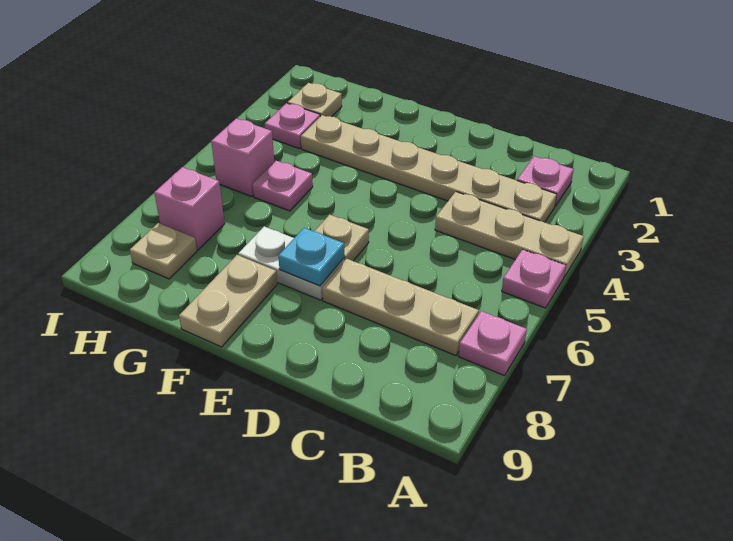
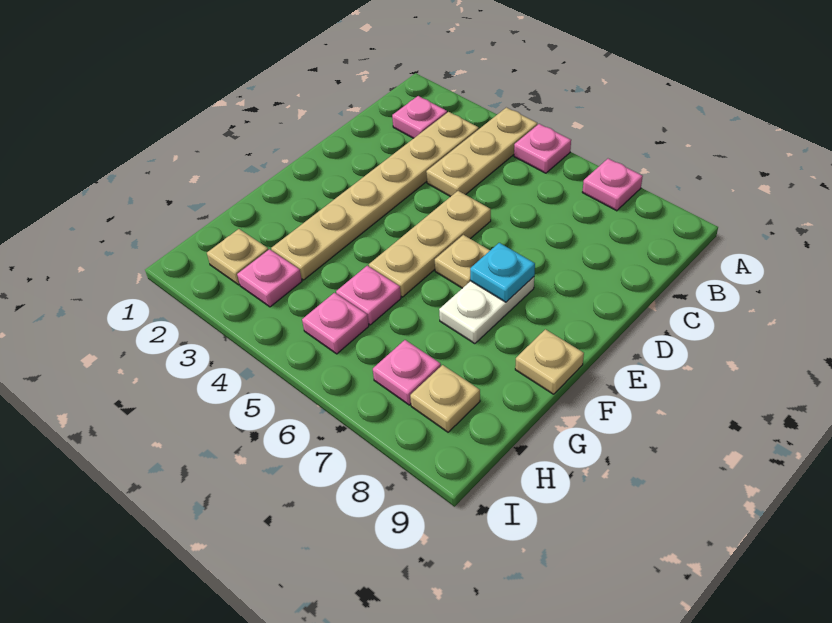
tan 1x3 plate [322,259,479,356] -> tan 1x3 plate moved to [369,191,491,297]
tan 1x2 plate [179,255,277,347] -> tan 1x1 plate [515,329,584,394]
pink 1x1 brick [211,119,274,197] -> pink 1x1 plate [302,293,369,354]
pink 1x1 brick [154,167,225,250] -> pink 1x1 plate [373,340,441,405]

